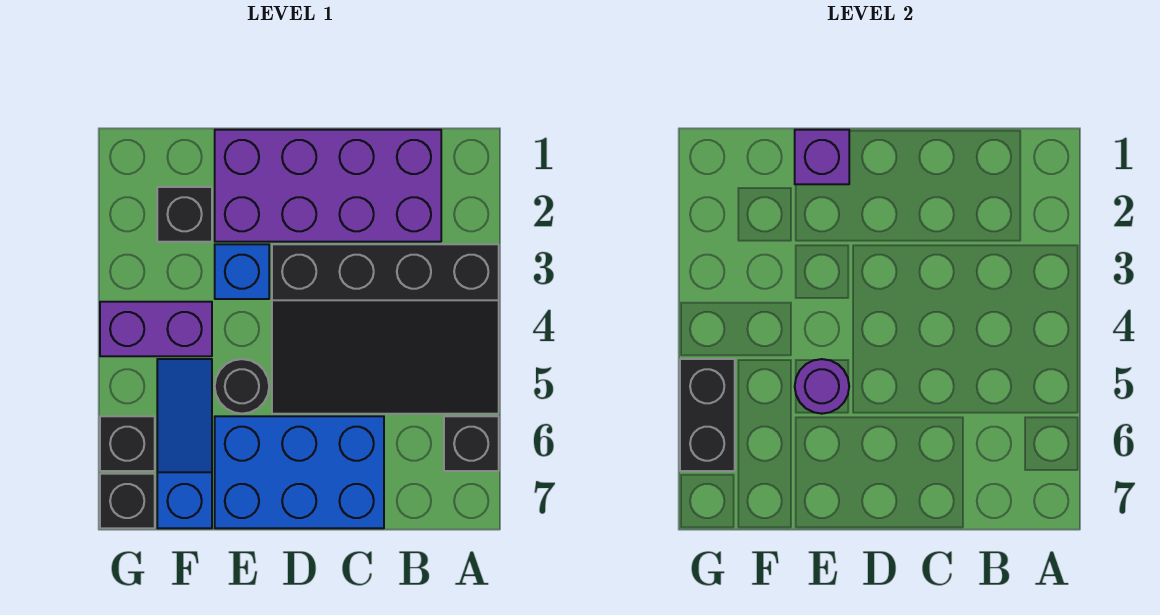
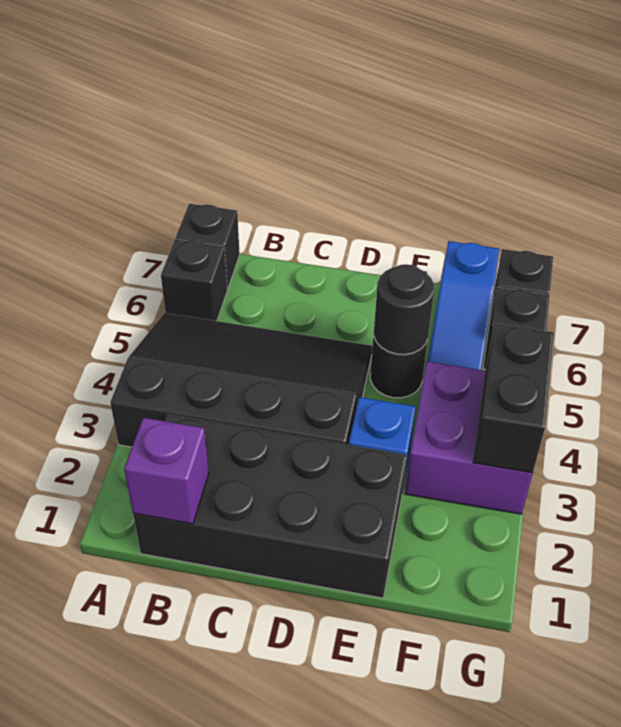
purple 2x4 brick [215,130,441,242] -> black 2x4 brick [133,415,407,598]
blue 2x3 brick [215,416,384,528] -> none
purple 1x1 brick [795,130,849,184] -> purple 1x1 brick moved to [124,418,209,524]
purple 1x1 round brick [795,359,849,414] -> black 1x1 round brick [374,264,434,354]
black 1x1 brick [157,187,212,242] -> black 1x1 brick moved to [176,203,240,289]
purple 1x2 brick [100,302,212,356] -> purple 2x2 brick [405,362,533,514]
black 1x2 brick [680,359,735,471] -> black 1x2 brick moved to [473,323,554,473]

